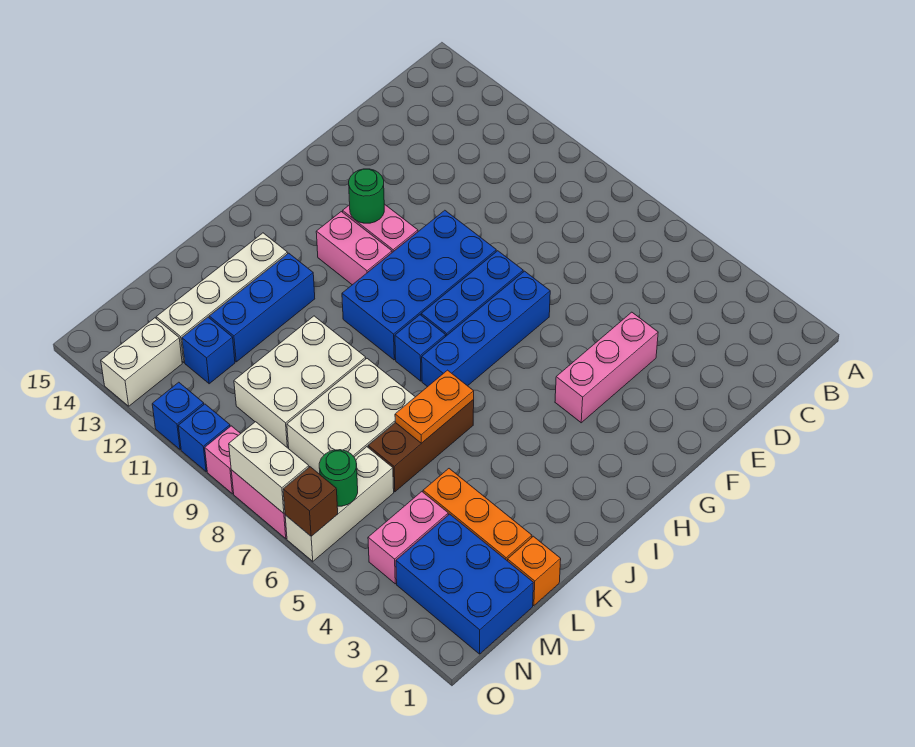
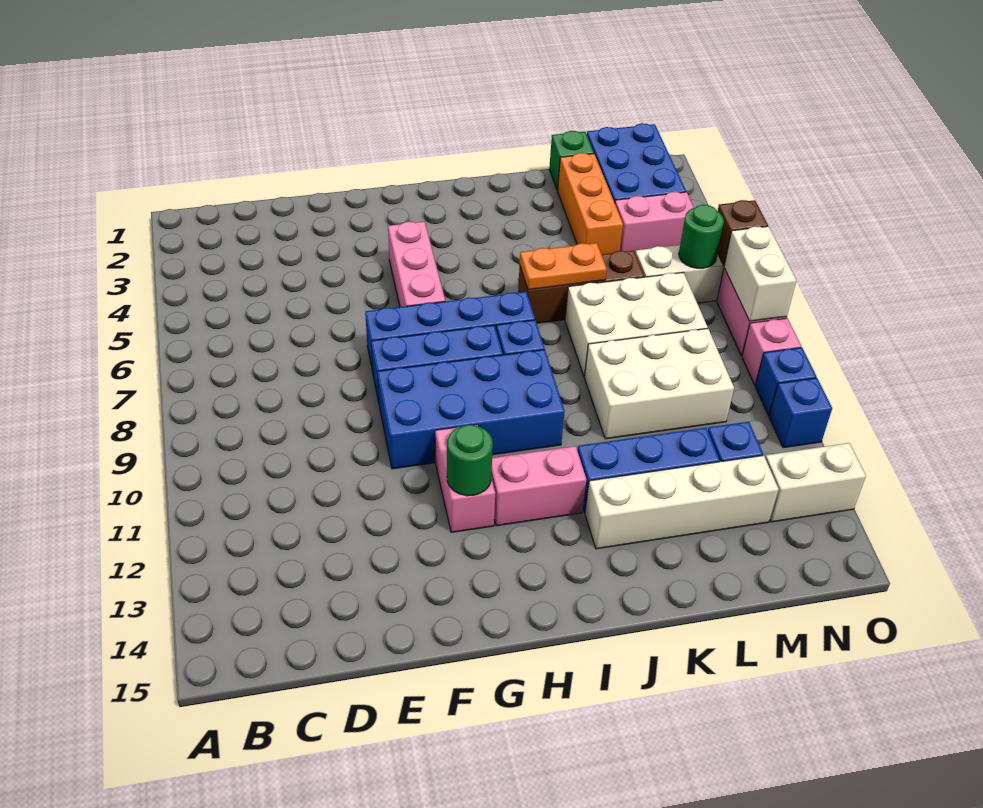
pink 1x3 brick [555,312,658,423] -> pink 1x3 brick turned to [388,222,445,307]
pink 1x2 brick [316,212,392,285] -> pink 1x2 brick turned to [491,446,586,526]
orange 1x1 brick [507,536,561,606] -> green 1x1 brick [549,131,594,190]

